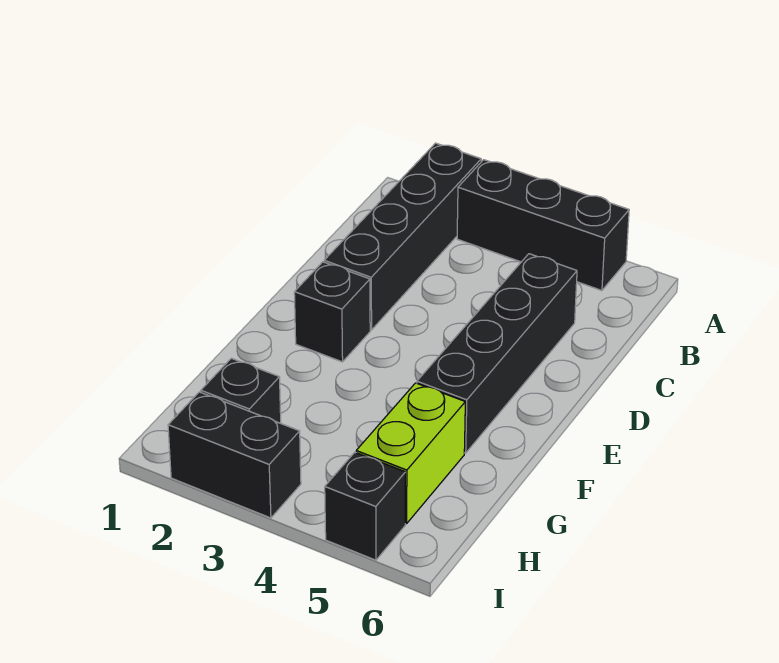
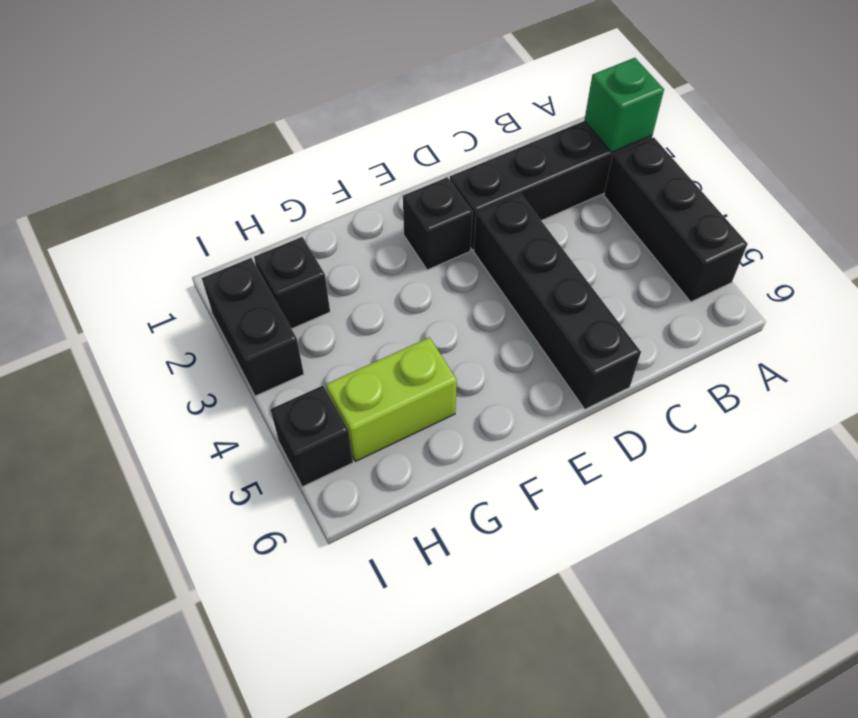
none -> green 1x1 brick [584,58,664,152]
black 1x4 brick [417,254,577,453] -> black 1x4 brick turned to [474,194,641,409]

